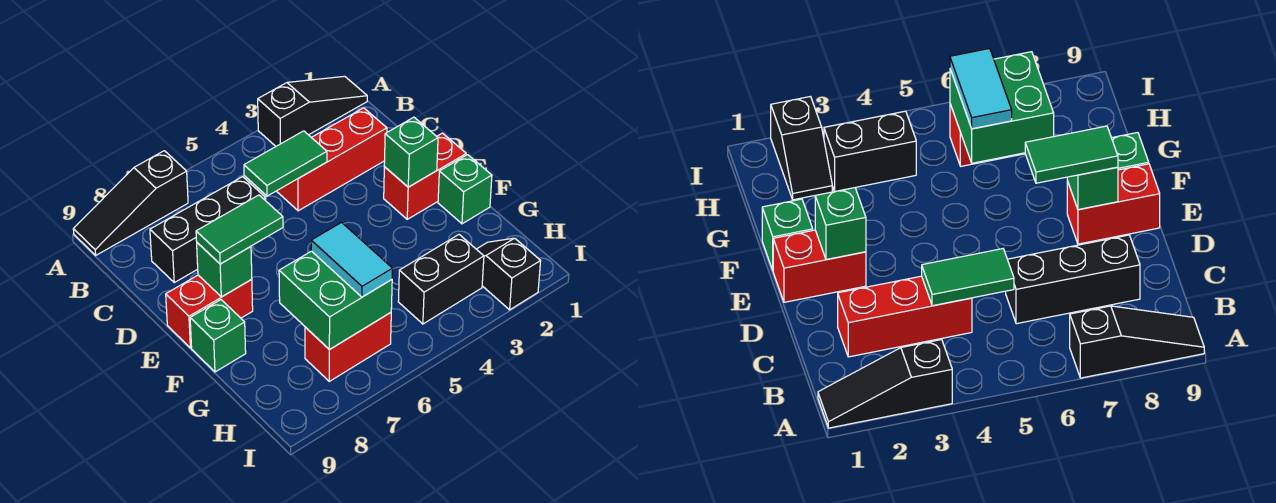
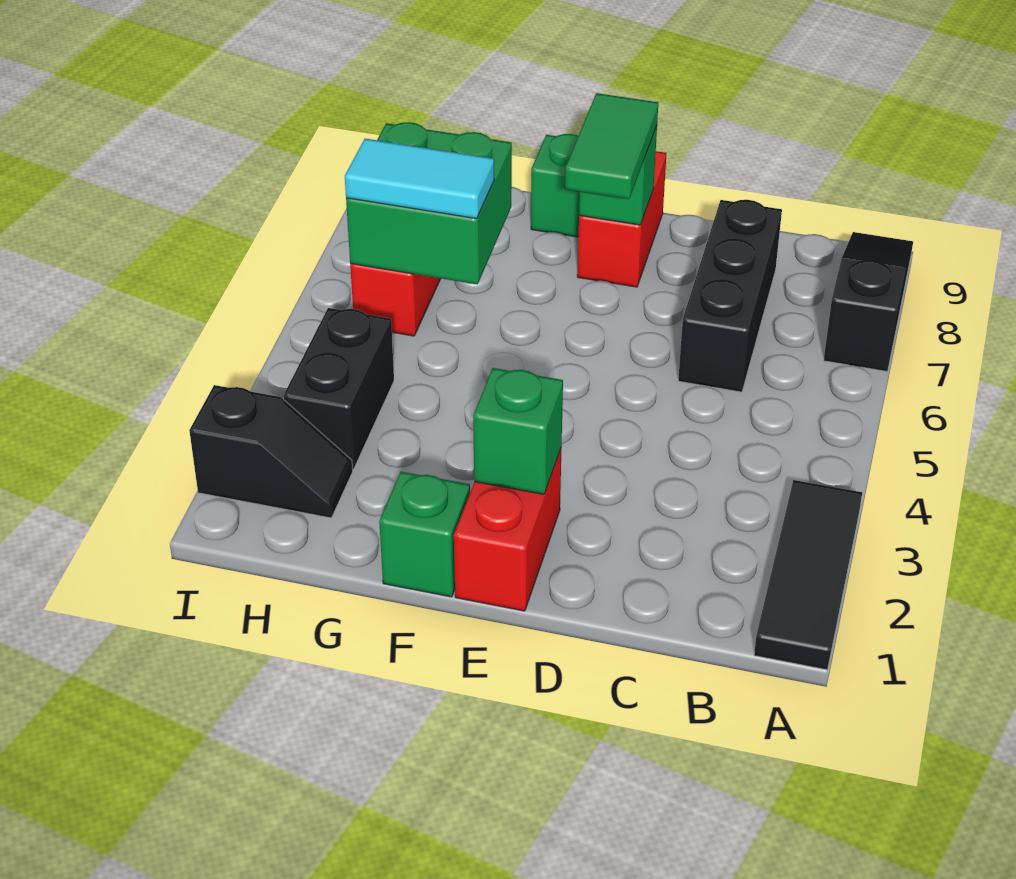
black 1x3 slope [258,76,367,146] -> black 1x3 tile [754,480,862,670]
red 1x3 brick [277,108,387,211] -> none
green 1x2 tile [244,131,327,196] -> none

